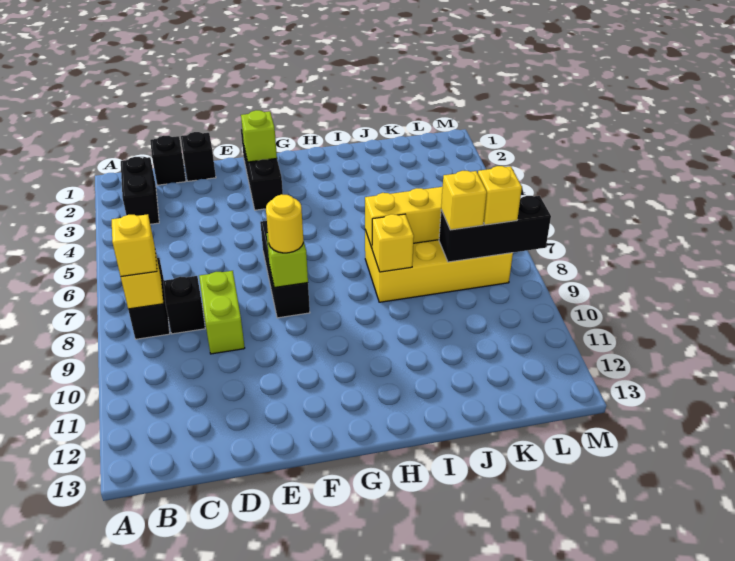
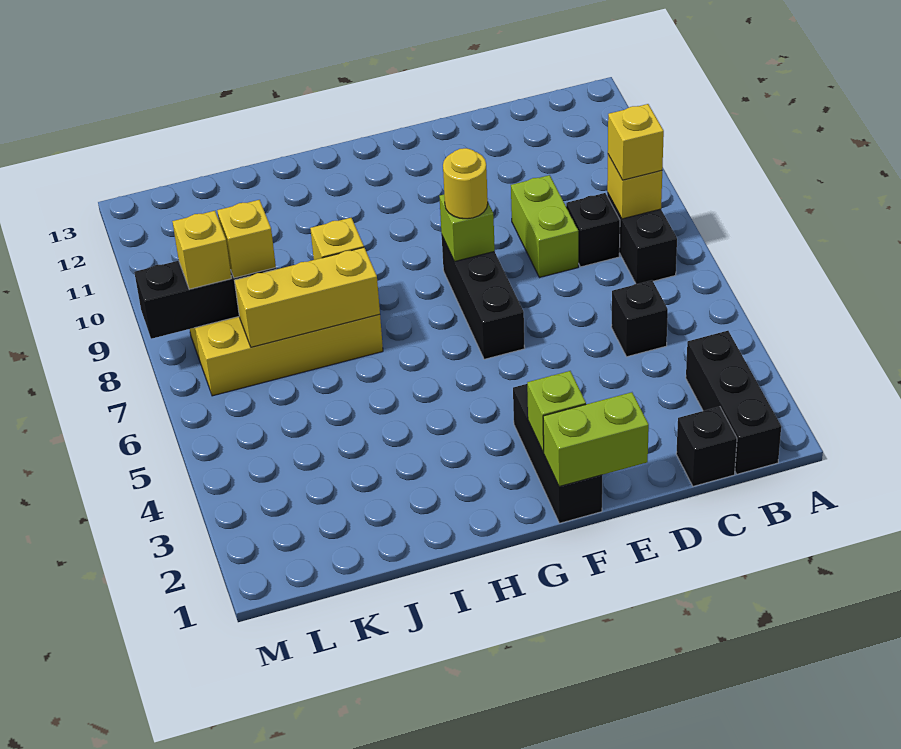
black 1x2 brick [121,157,159,224] -> black 1x3 brick [686,331,781,474]
black 1x1 brick [181,132,216,181] -> black 1x1 brick moved to [611,280,668,357]
none -> lime 1x2 brick [543,392,649,487]

